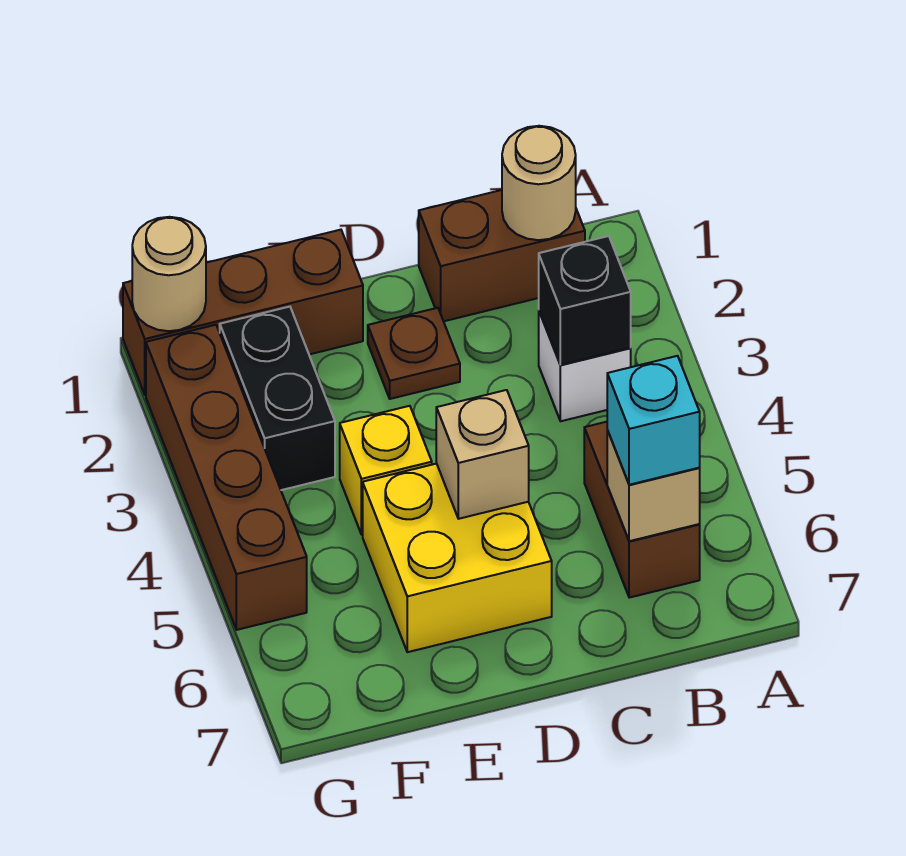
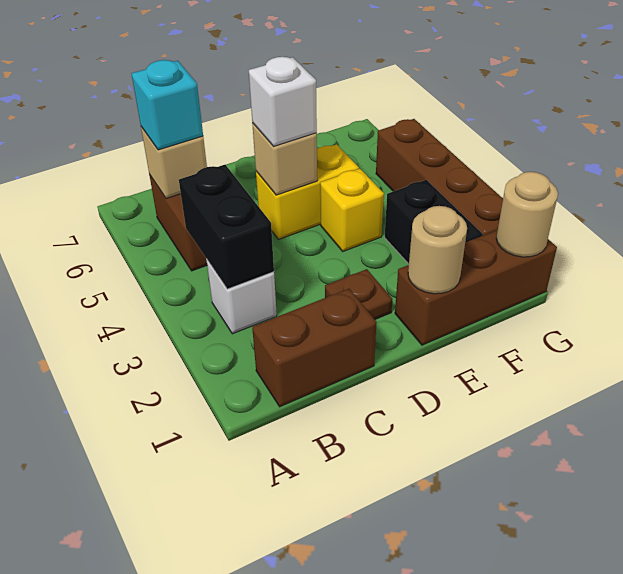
tan 1x1 round brick [502,126,576,240] -> tan 1x1 round brick moved to [408,206,467,294]
black 1x1 brick [539,236,631,365] -> black 1x2 brick [179,165,274,289]
yellow 2x2 brick [363,464,552,652] -> yellow 1x2 brick [256,144,359,239]
none -> white 1x1 brick [249,57,317,147]

